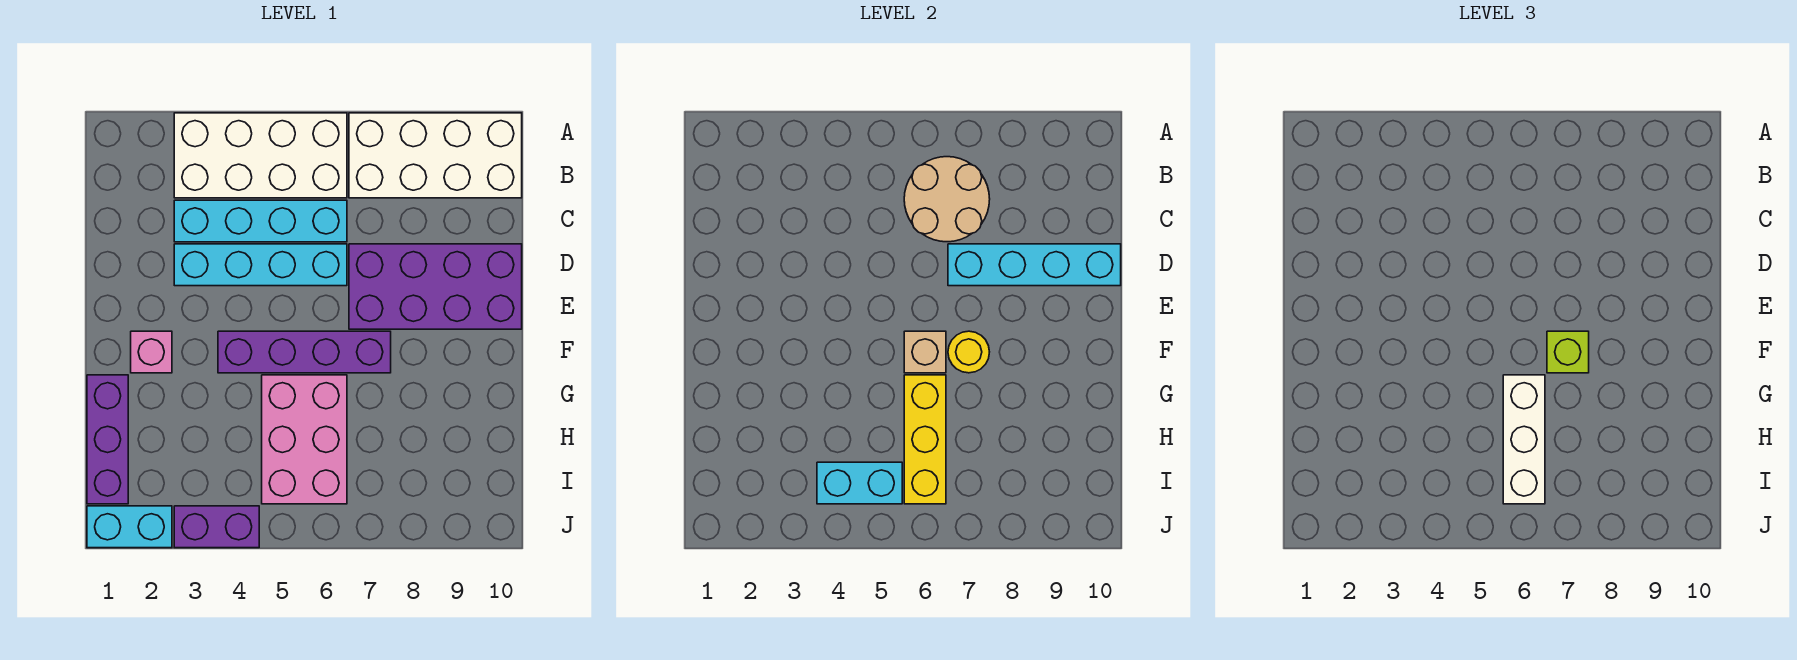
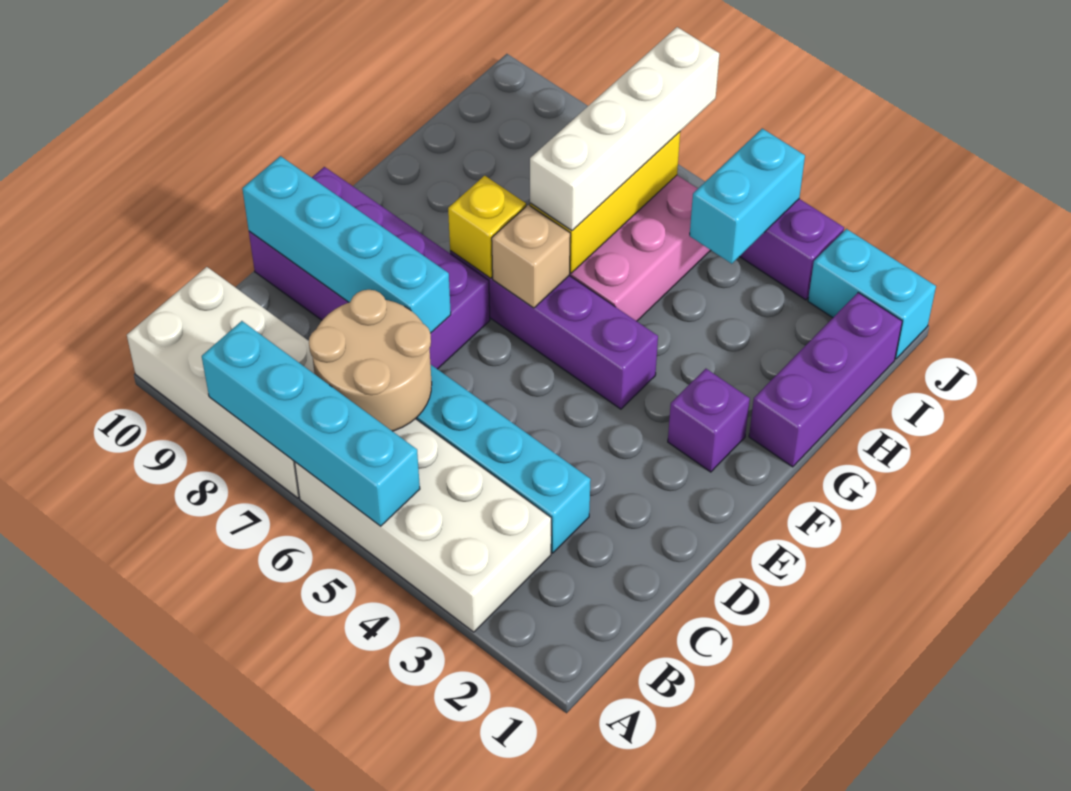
cyan 1x4 brick [174,244,347,286] -> cyan 1x4 brick moved to [202,321,420,526]
pink 1x1 brick [131,331,172,373] -> purple 1x1 brick [668,369,750,472]
yellow 1x1 round brick [948,331,989,373] -> yellow 1x1 brick [448,176,526,278]
lime 1x1 brick [1547,331,1589,373] -> none
white 1x3 brick [1503,375,1545,504] -> white 1x4 brick [530,27,719,230]
cyan 1x2 brick [817,462,902,504] -> cyan 1x2 brick turned to [690,129,805,264]

